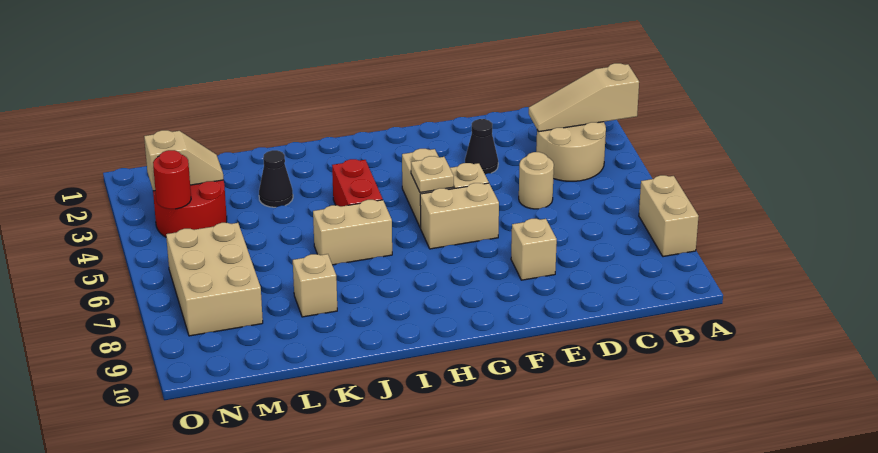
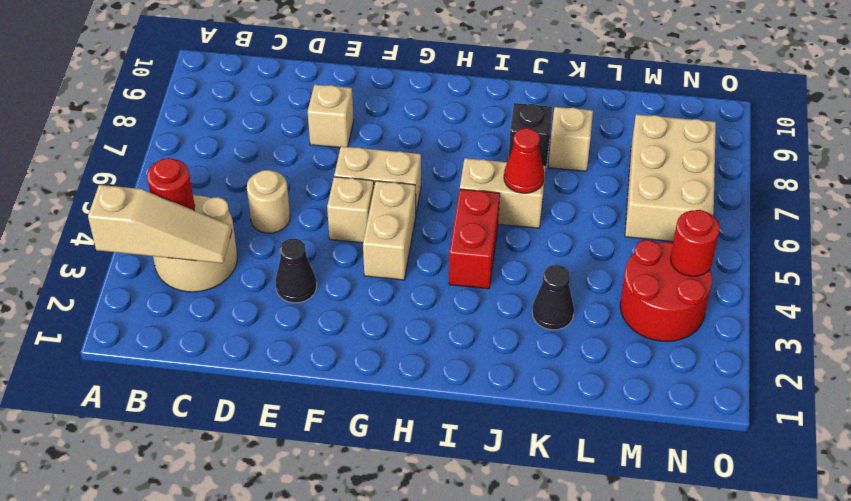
tan 1x2 brick [639,175,699,257] -> none
none -> red 1x1 round brick [147,158,195,210]
tan 1x1 plate [411,156,454,193] -> none
none -> red 1x1 cone [504,128,544,193]
none -> black 1x1 brick [509,103,552,167]
tan 1x2 slope [144,130,224,191] -> none

